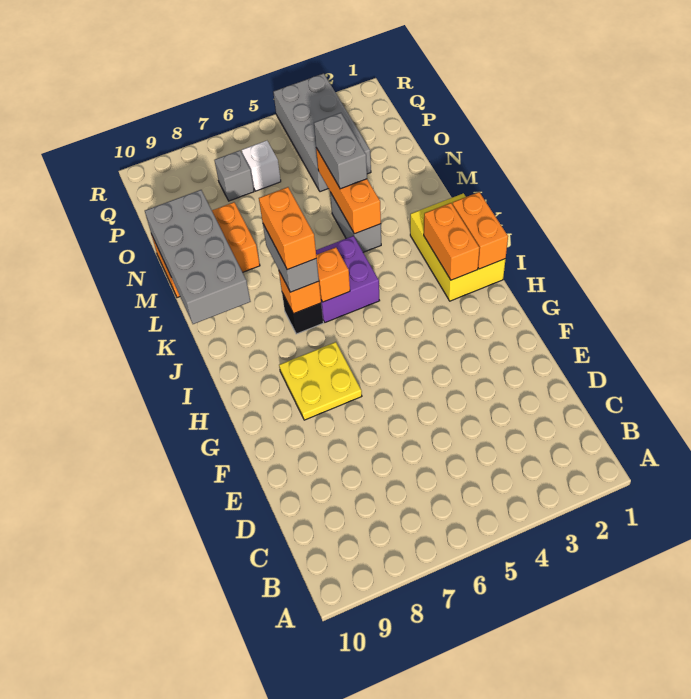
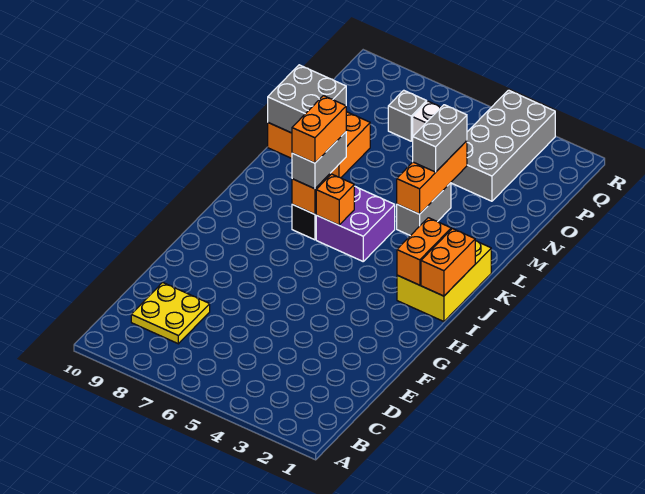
yellow 2x2 plate [279,342,362,420] -> yellow 2x2 plate moved to [131,282,210,344]
grey 2x4 brick [145,190,251,324] -> grey 2x2 brick [268,65,346,133]

